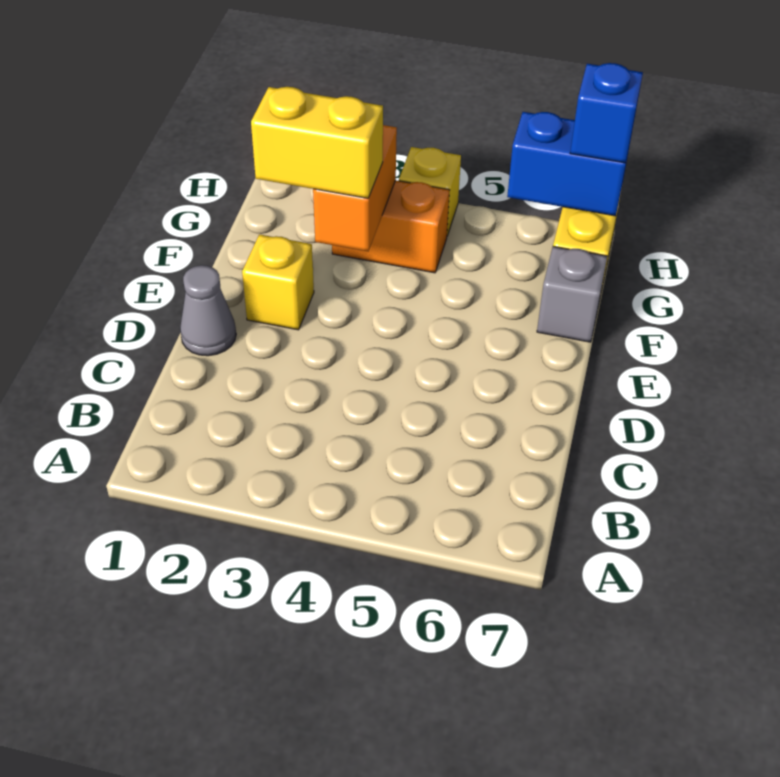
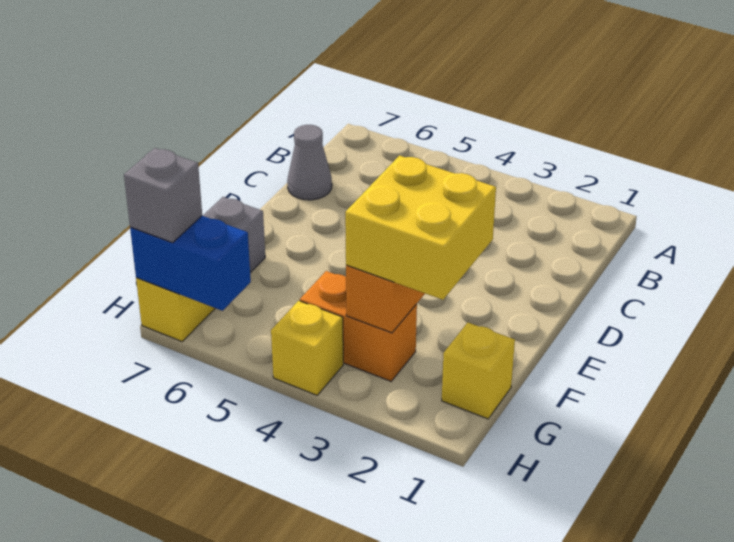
grey 1x1 cone [180,265,236,356] -> grey 1x1 cone moved to [287,125,332,200]
yellow 1x1 brick [242,234,314,330] -> yellow 1x1 brick moved to [442,322,515,419]
yellow 1x2 brick [251,87,383,198] -> yellow 2x2 brick [345,155,496,300]
blue 1x1 brick [570,63,643,163] -> grey 1x1 brick [124,148,202,243]

